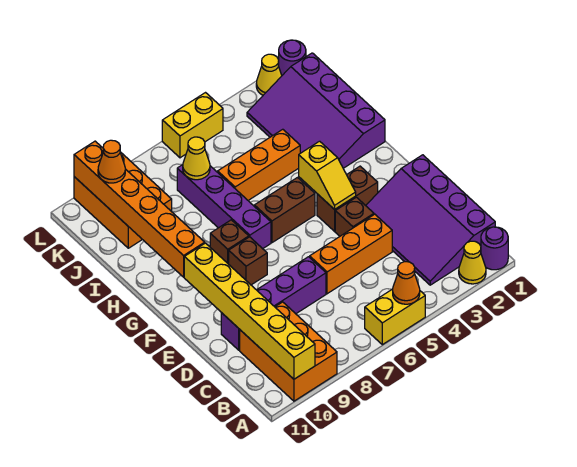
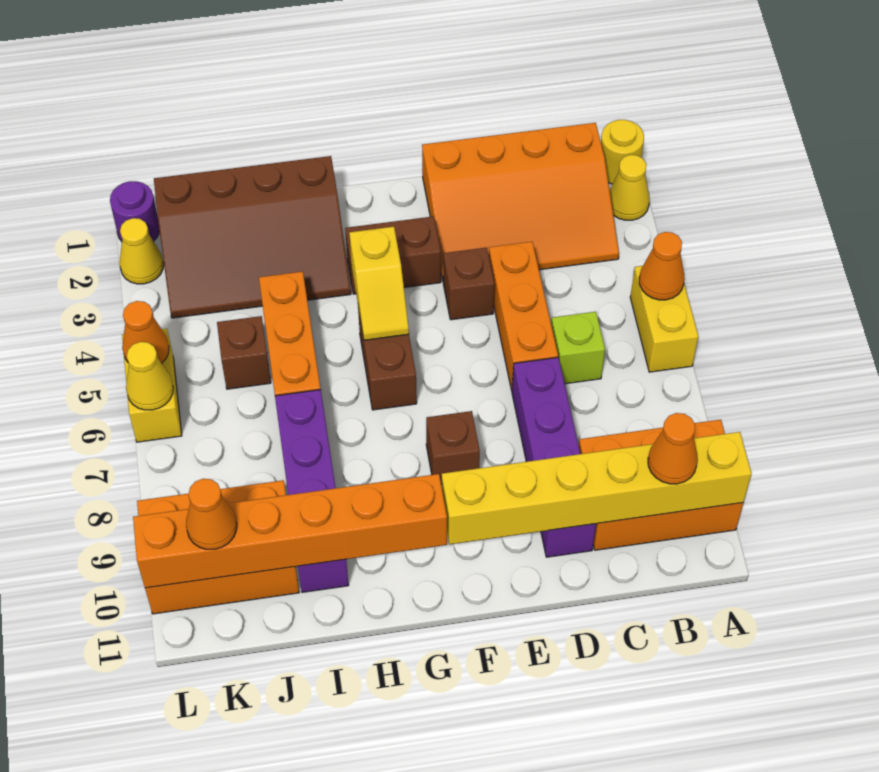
purple 1x1 round brick [481,227,508,270] -> yellow 1x1 round brick [601,120,644,184]
purple 3x4 slope [366,155,495,285] -> orange 3x4 slope [422,123,619,280]
none -> orange 1x1 cone [648,413,698,484]
none -> lime 1x1 brick [551,312,605,384]
brown 1x2 brick [317,166,378,231] -> brown 1x2 brick turned to [345,216,441,294]
yellow 1x2 slope [299,141,356,210] -> yellow 1x2 slope turned to [349,227,409,340]
purple 1x4 brick [177,165,271,249] -> purple 1x4 brick turned to [275,390,349,592]
brown 1x1 brick [210,220,249,264] -> brown 1x1 brick moved to [217,316,271,389]
purple 3x4 slope [247,53,385,168] -> brown 3x4 slope [154,156,351,318]
yellow 1x1 cone [183,137,210,180] -> yellow 1x1 cone moved to [126,342,173,410]
none -> orange 1x1 cone [122,301,169,363]

